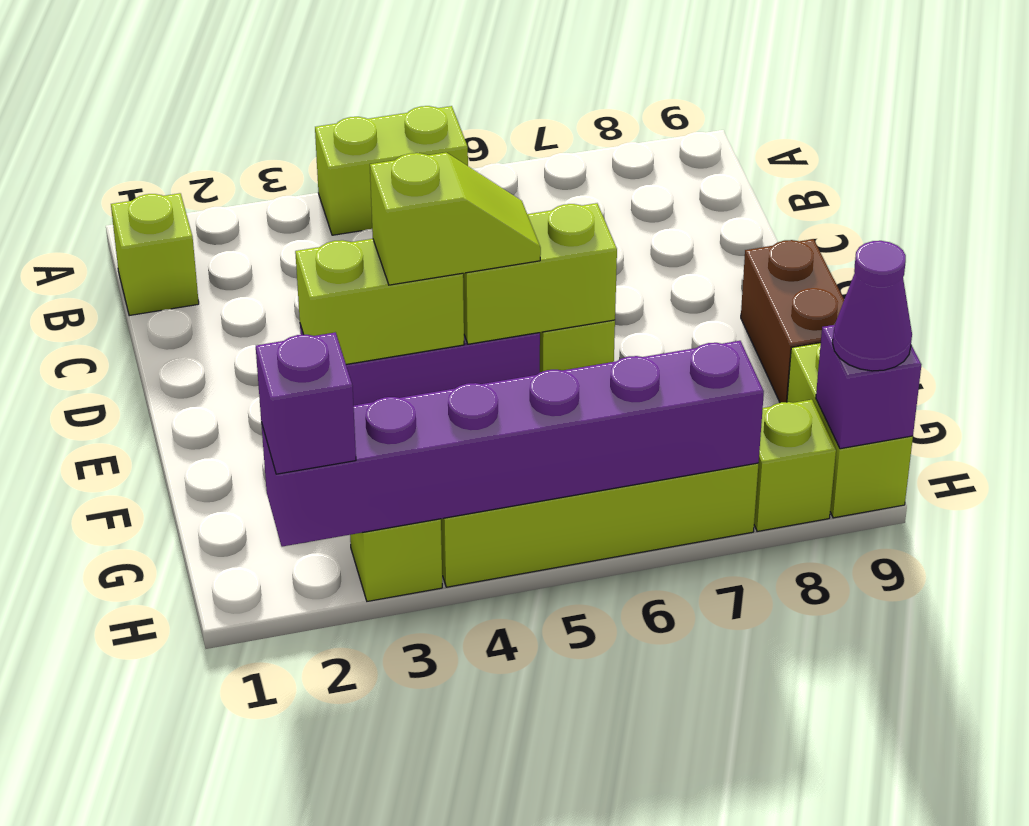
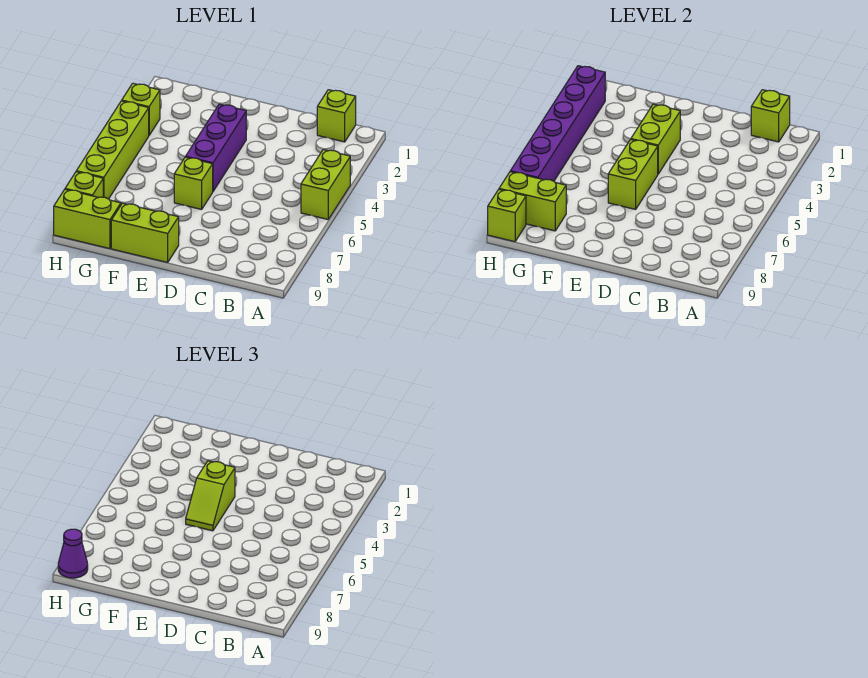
none -> lime 1x1 brick [751,90,790,142]
brown 1x2 brick [741,239,844,403] -> lime 1x2 brick [111,203,179,262]
none -> lime 1x2 brick [499,172,566,231]
purple 1x1 brick [256,332,356,474] -> none
purple 1x1 brick [816,325,921,449] -> lime 1x1 brick [488,189,526,242]

